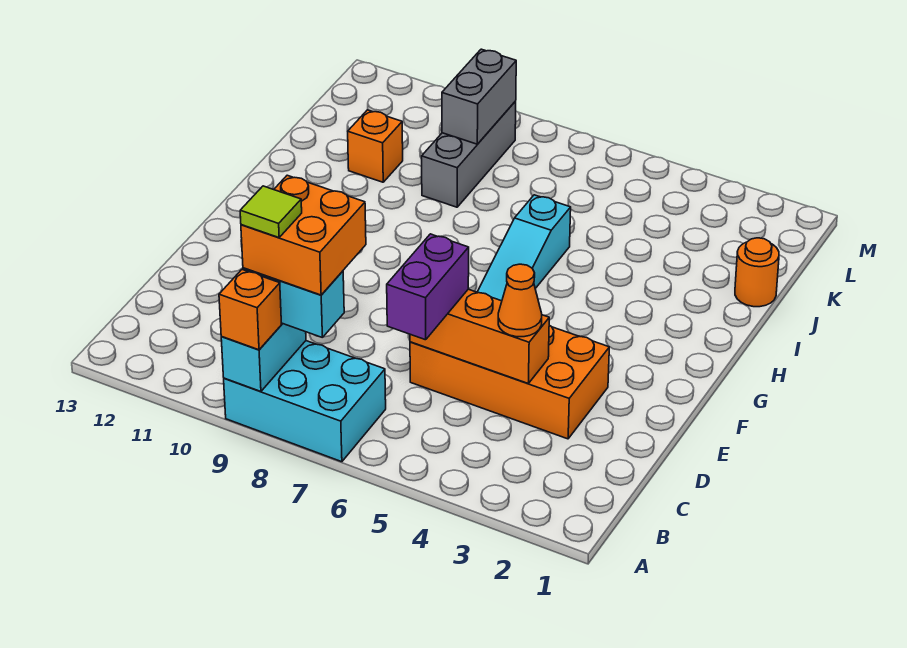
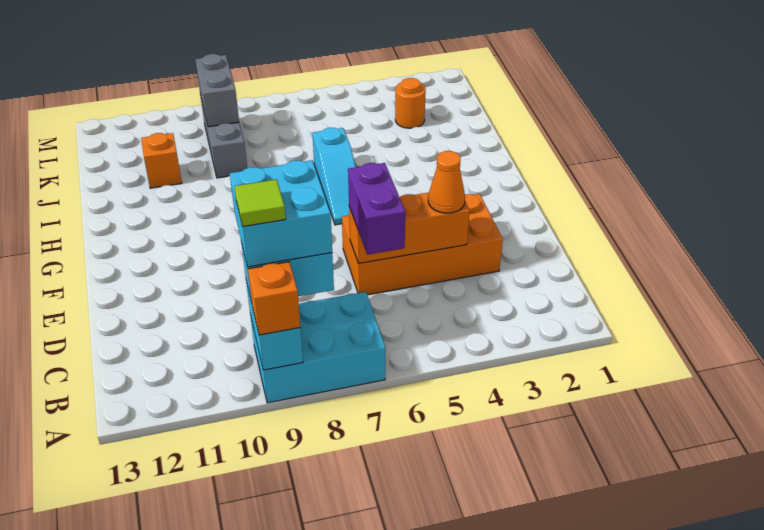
orange 2x2 brick [241,175,366,295] -> cyan 2x2 brick [230,160,332,267]
orange 1x1 round brick [735,238,779,307] -> orange 1x1 round brick moved to [395,78,426,128]

